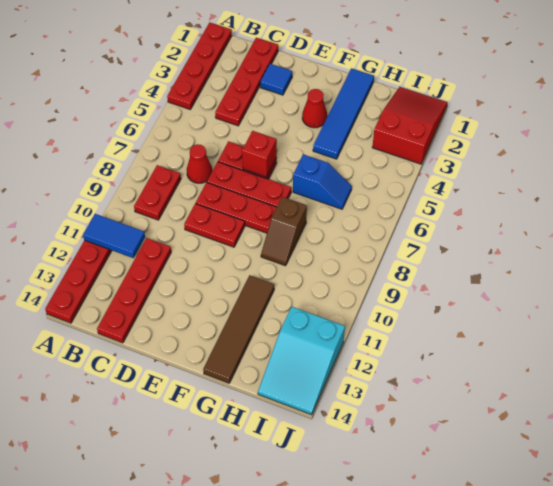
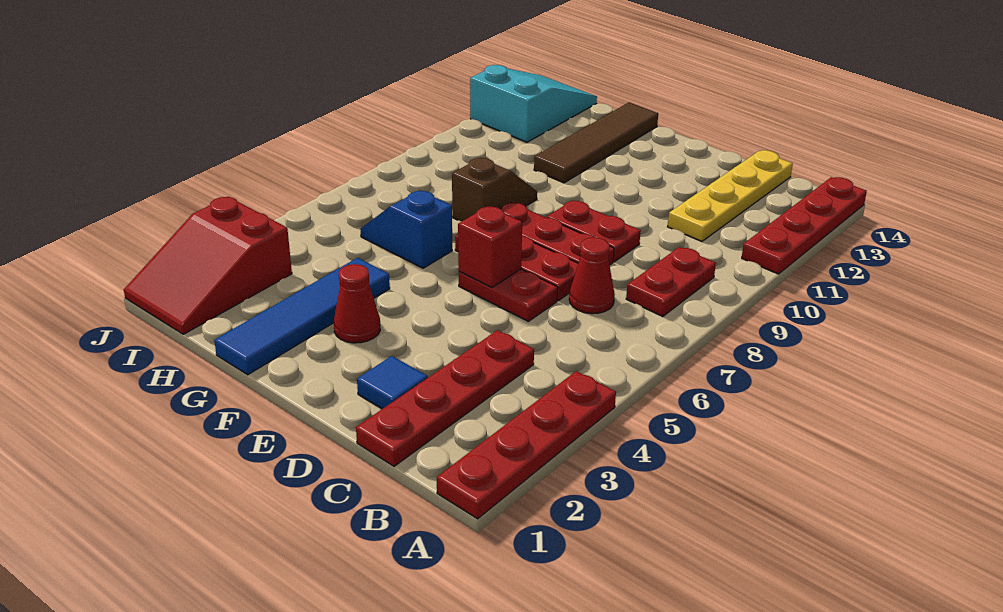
blue 1x2 tile [83,214,145,258] -> none
red 1x4 plate [97,238,171,343] -> yellow 1x4 plate [668,150,793,241]

